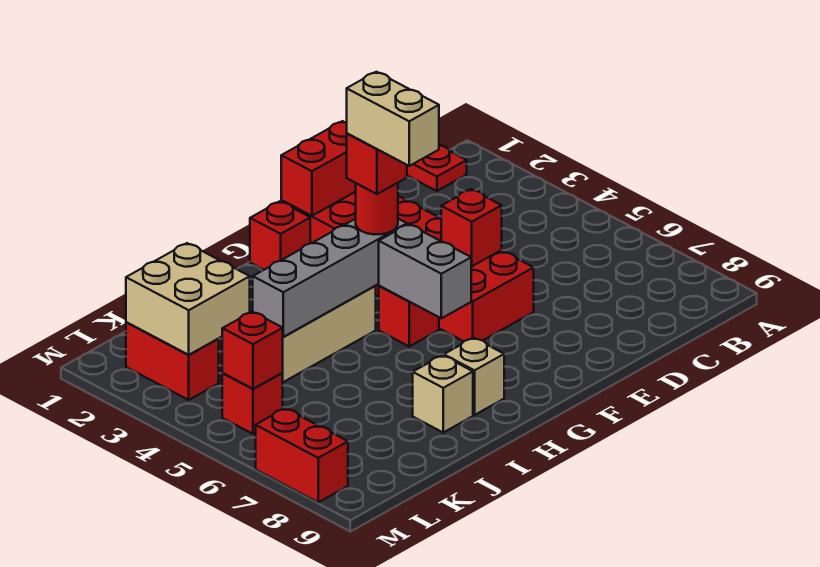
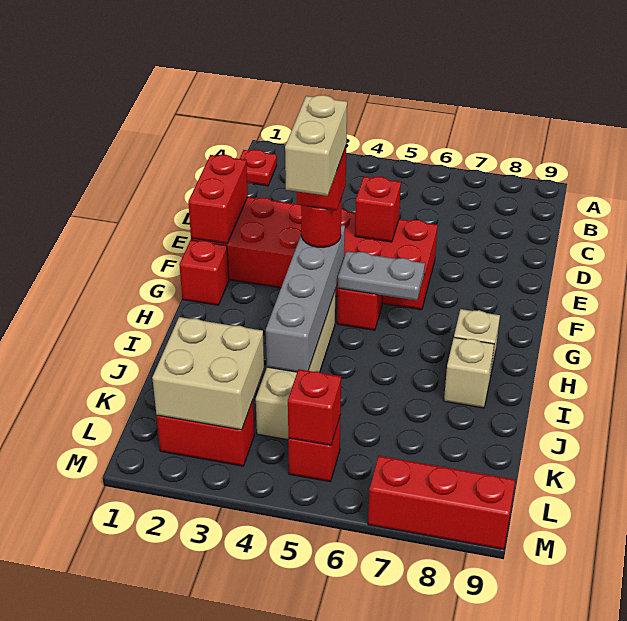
tan 1x2 brick [347,72,439,166] -> tan 1x2 brick turned to [285,95,347,196]
grey 1x2 brick [379,224,471,318] -> grey 1x2 plate [338,251,425,300]
red 1x2 brick [256,408,348,502] -> red 1x3 brick [368,456,515,549]

